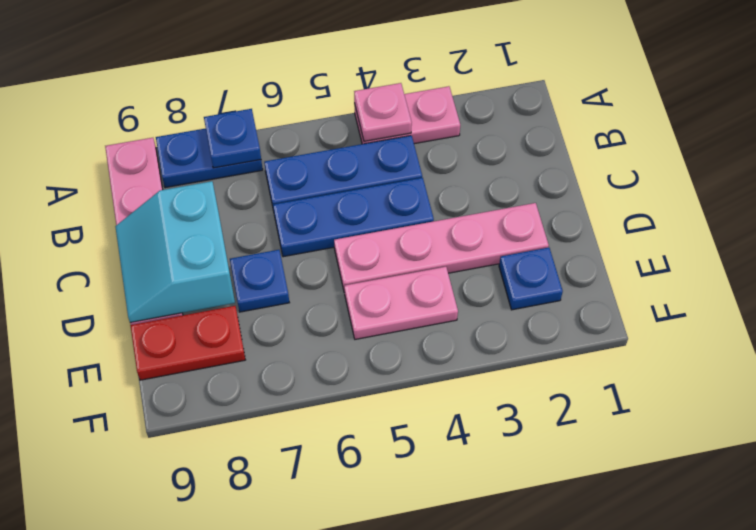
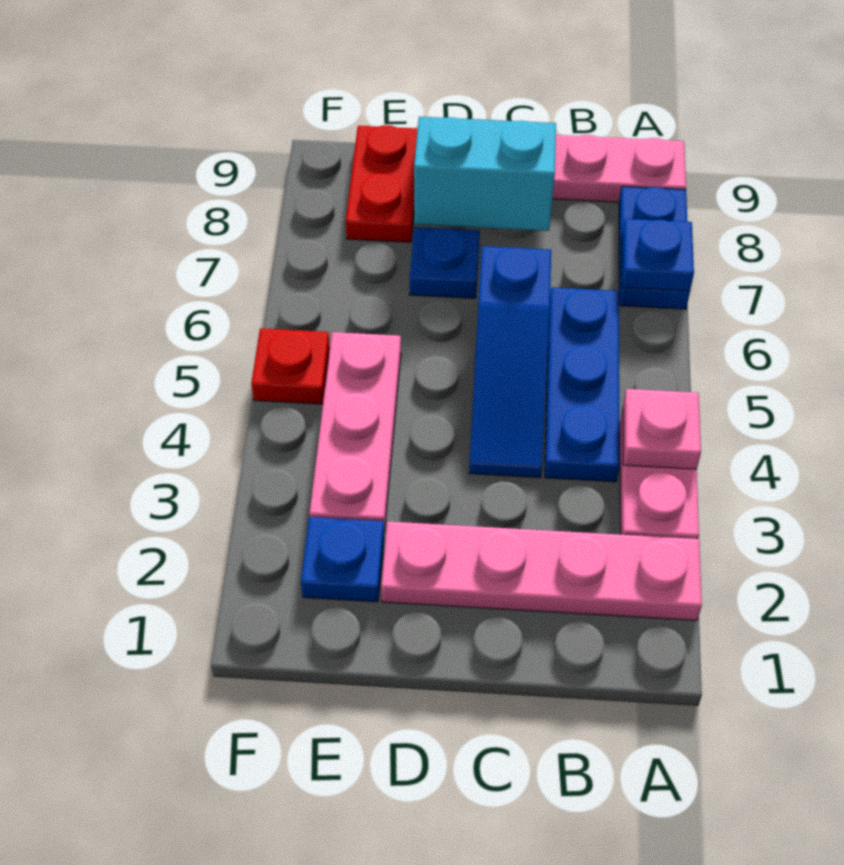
blue 1x3 plate [273,178,434,257] -> blue 1x3 slope [469,246,551,478]
pink 1x4 plate [334,203,549,293] -> pink 1x4 plate turned to [381,522,702,620]
pink 1x2 plate [344,267,458,339] -> pink 1x3 plate [309,332,401,532]
none -> red 1x1 plate [251,328,330,404]

